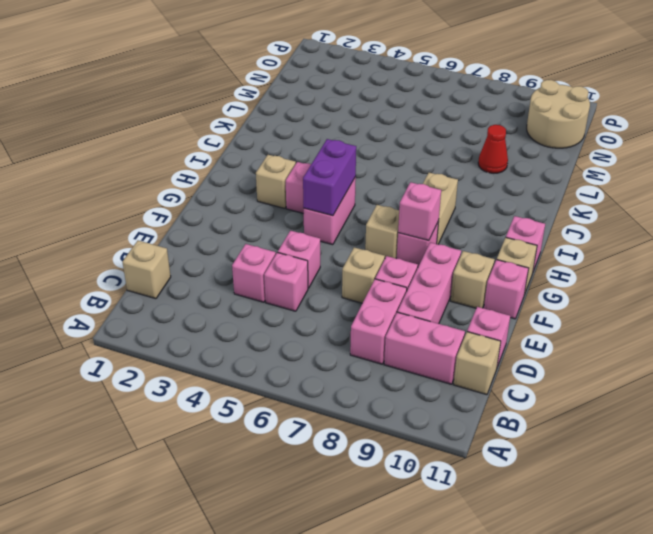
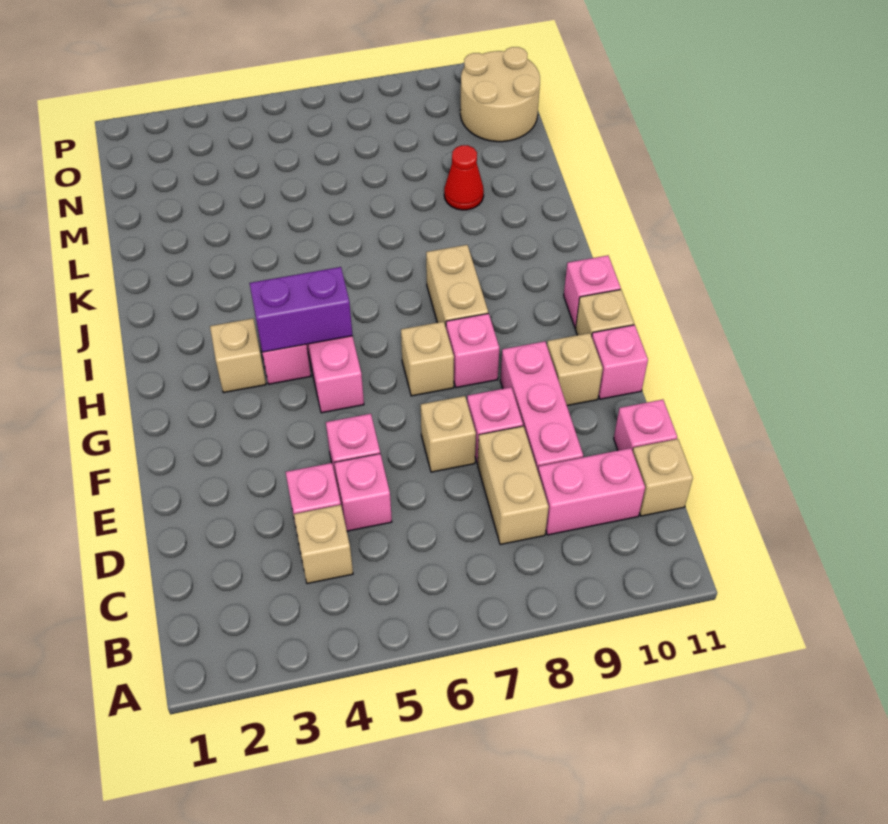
tan 1x1 brick [123,241,171,299] -> tan 1x1 brick moved to [294,505,353,584]
pink 1x2 brick [350,279,407,364] -> tan 1x2 brick [478,426,549,545]
purple 1x2 brick [303,139,356,216] -> purple 1x2 brick turned to [250,267,353,352]
pink 1x1 brick [398,182,441,241] -> none

